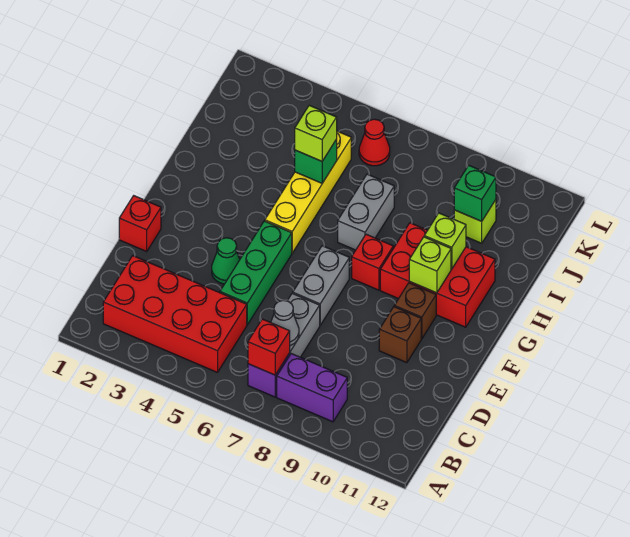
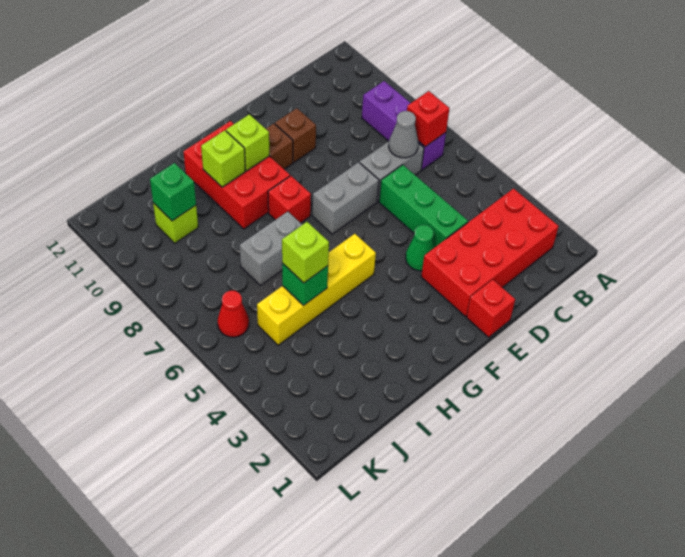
red 2x4 brick [103,256,247,372] -> red 2x4 brick turned to [421,189,559,316]
green 1x3 brick [220,221,292,325] -> green 1x3 brick turned to [379,165,468,247]

